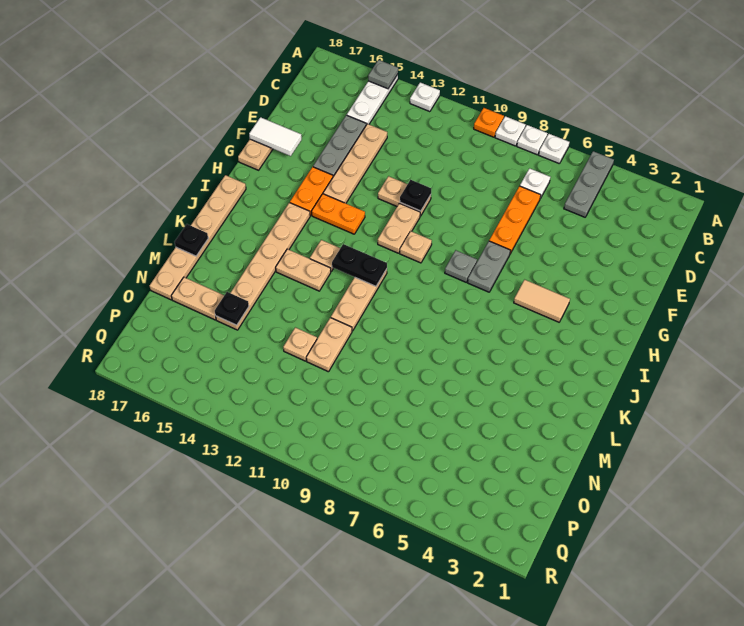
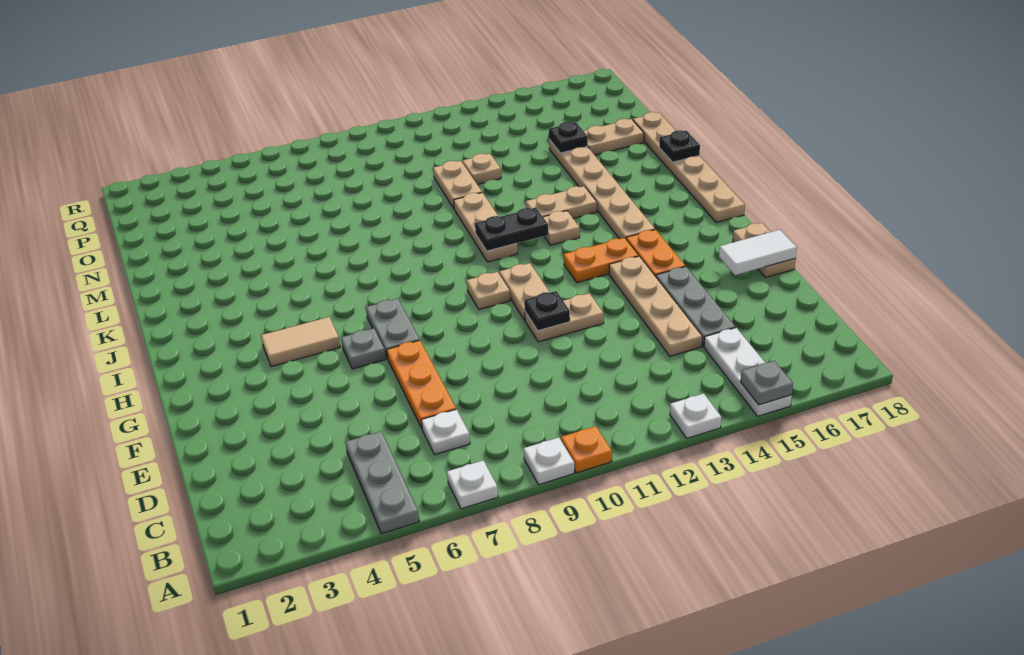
white 1x1 plate [517,125,548,155] -> none
grey 1x1 plate [445,250,477,282] -> grey 1x1 plate moved to [341,328,386,369]

